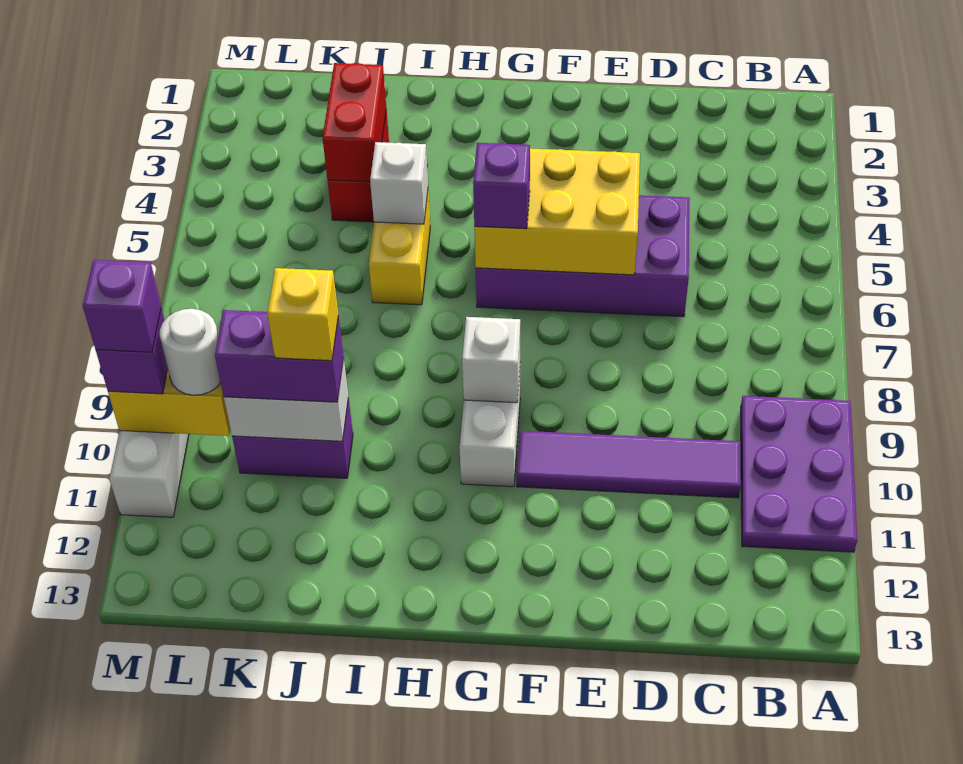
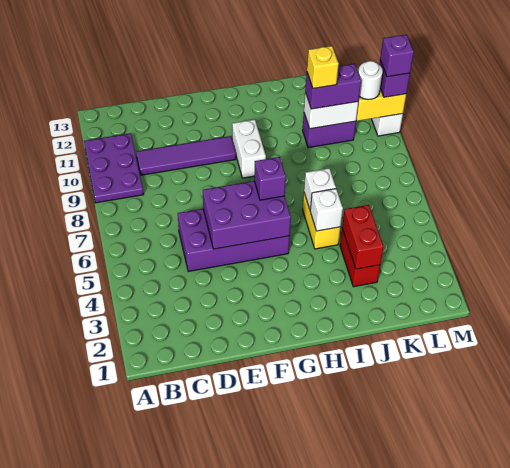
yellow 2x3 brick [474,148,640,275] -> purple 2x3 brick [203,181,291,249]
white 1x1 brick [462,317,520,403] -> white 1x1 brick moved to [304,168,336,209]

